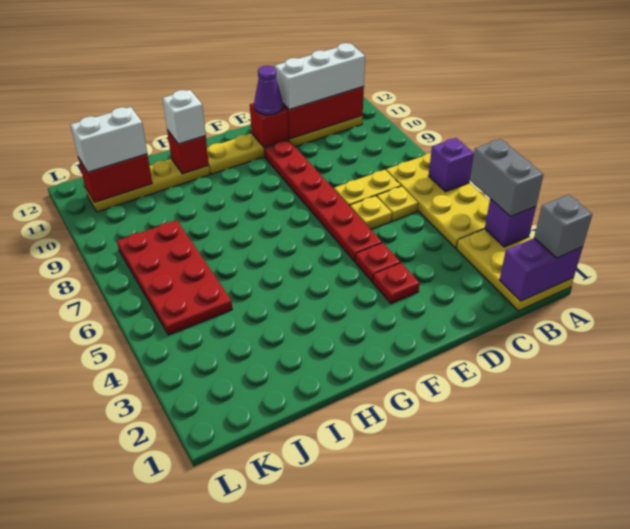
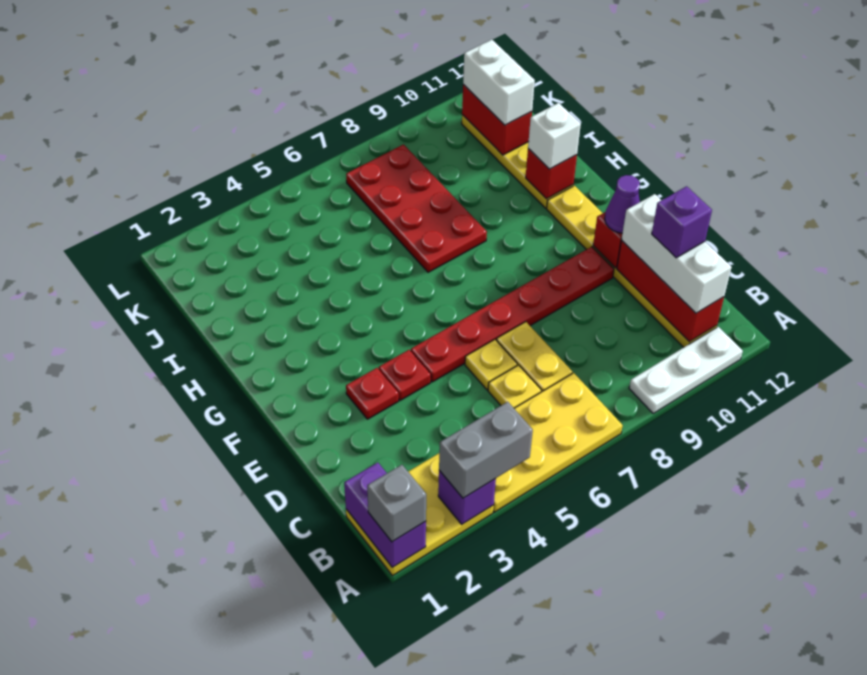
purple 1x1 brick [429,138,474,192] -> purple 1x1 brick moved to [652,186,712,258]
none -> white 1x3 plate [629,327,743,413]
red 2x4 plate [117,220,232,335] -> red 2x4 plate turned to [346,145,487,272]

